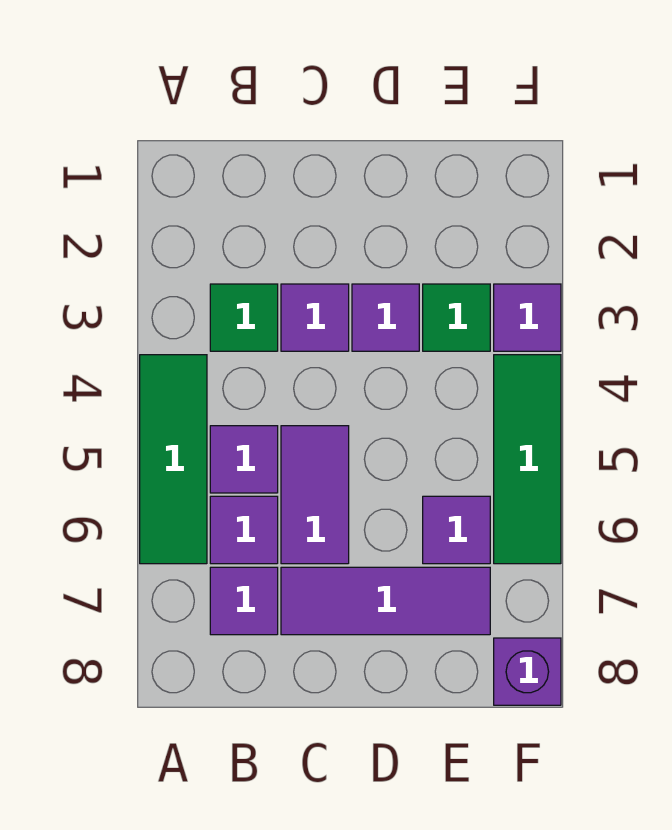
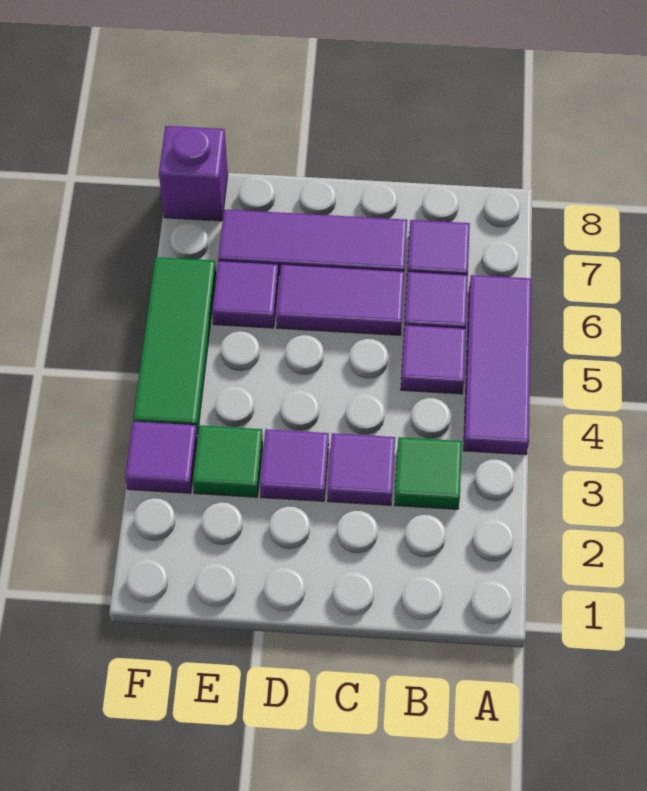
green 1x3 tile [140,355,207,564] -> purple 1x3 tile [464,275,531,455]
purple 1x2 tile [281,426,349,564] -> purple 1x2 tile turned to [276,264,404,335]

